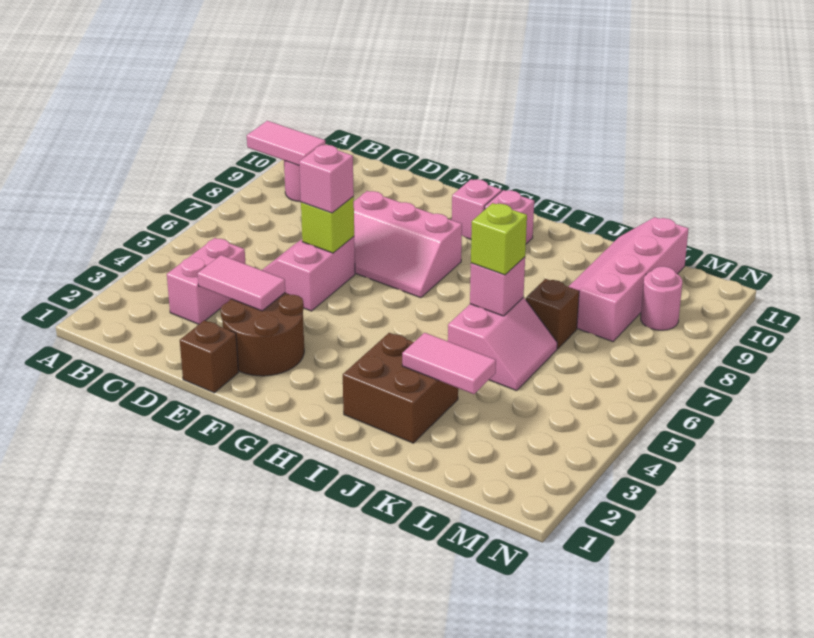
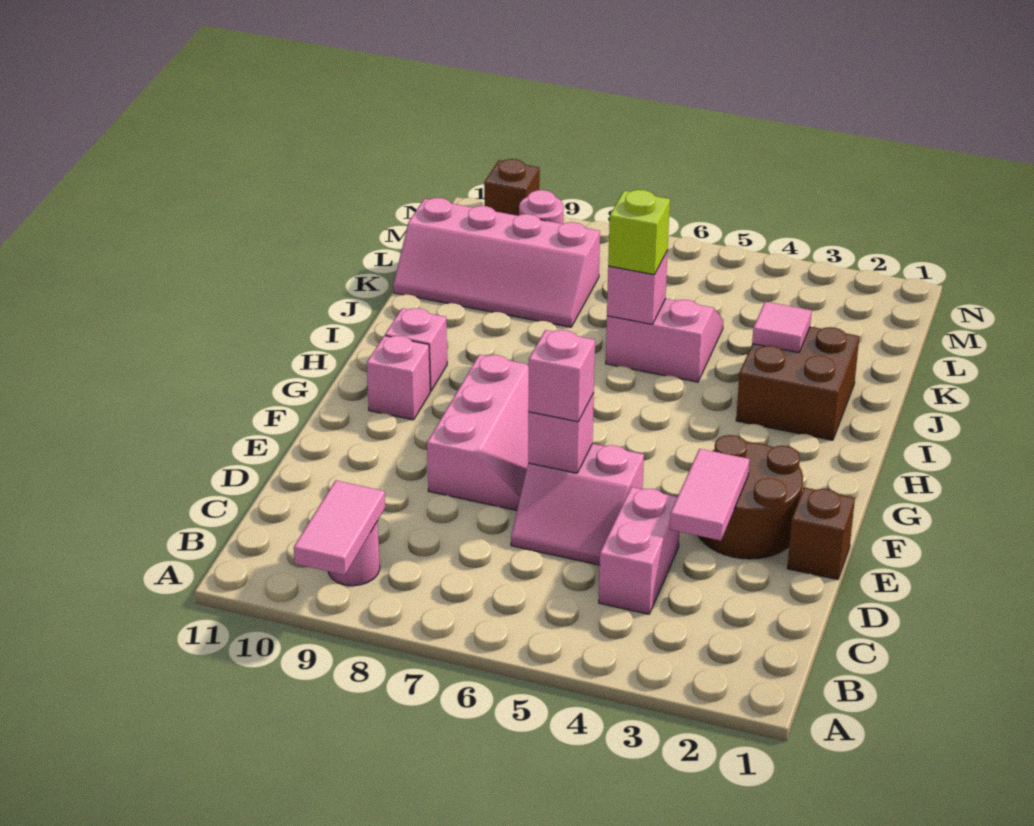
pink 1x2 brick [167,238,245,324] -> pink 1x2 brick turned to [599,487,679,614]
lime 1x1 brick [301,197,354,253] -> pink 1x1 brick [528,393,594,473]
pink 1x2 tile [402,333,496,394] -> pink 1x1 tile [752,302,812,353]
brown 1x1 brick [526,279,579,349] -> brown 1x1 brick moved to [484,159,540,216]

